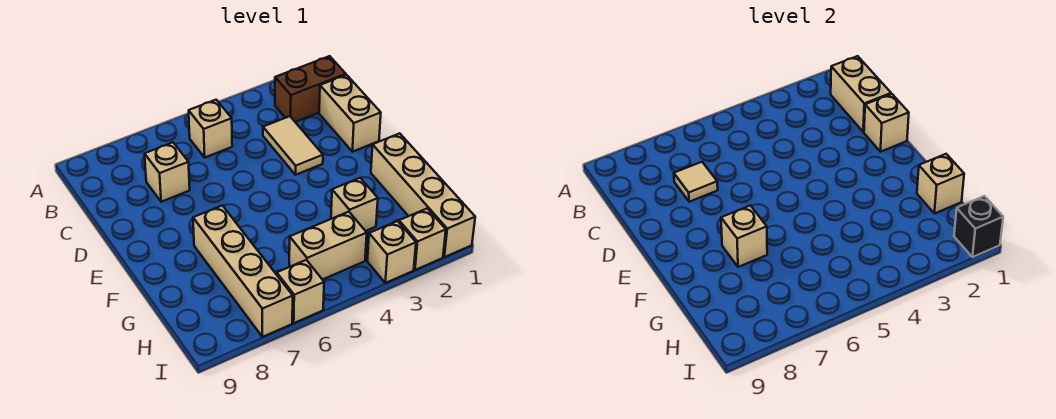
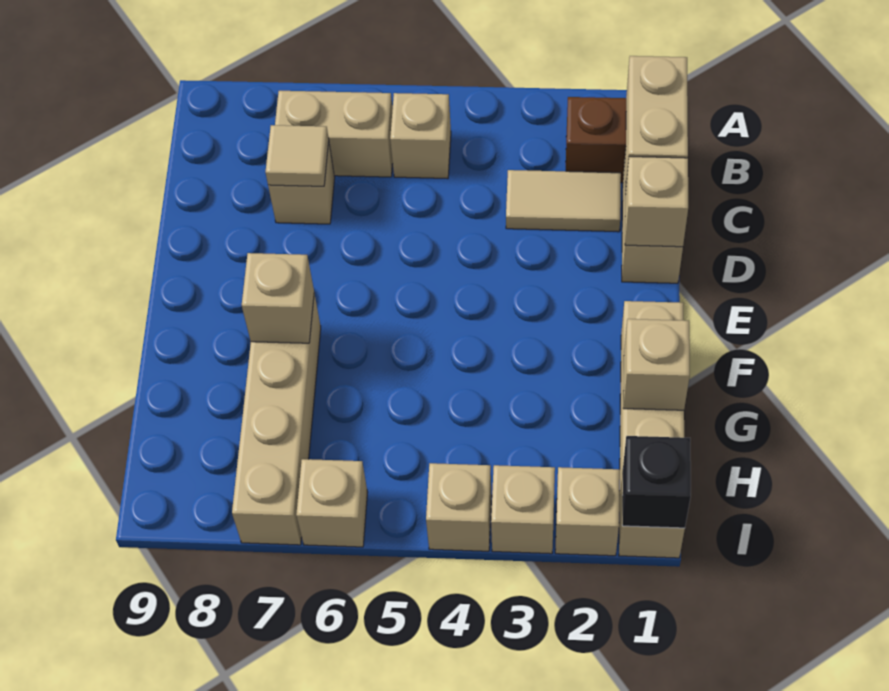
tan 1x2 tile [263,116,323,175] -> tan 1x2 tile turned to [506,170,621,232]
tan 1x1 brick [331,178,378,231] -> tan 1x1 brick moved to [426,463,492,551]
tan 1x2 brick [289,212,367,280] -> tan 1x2 brick moved to [275,91,393,177]

